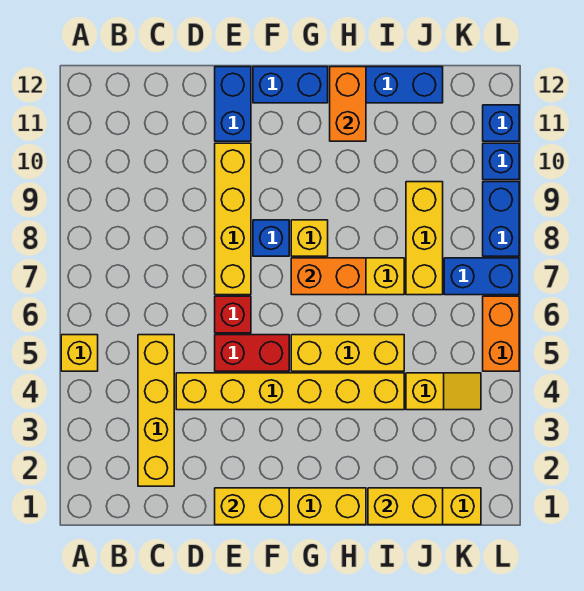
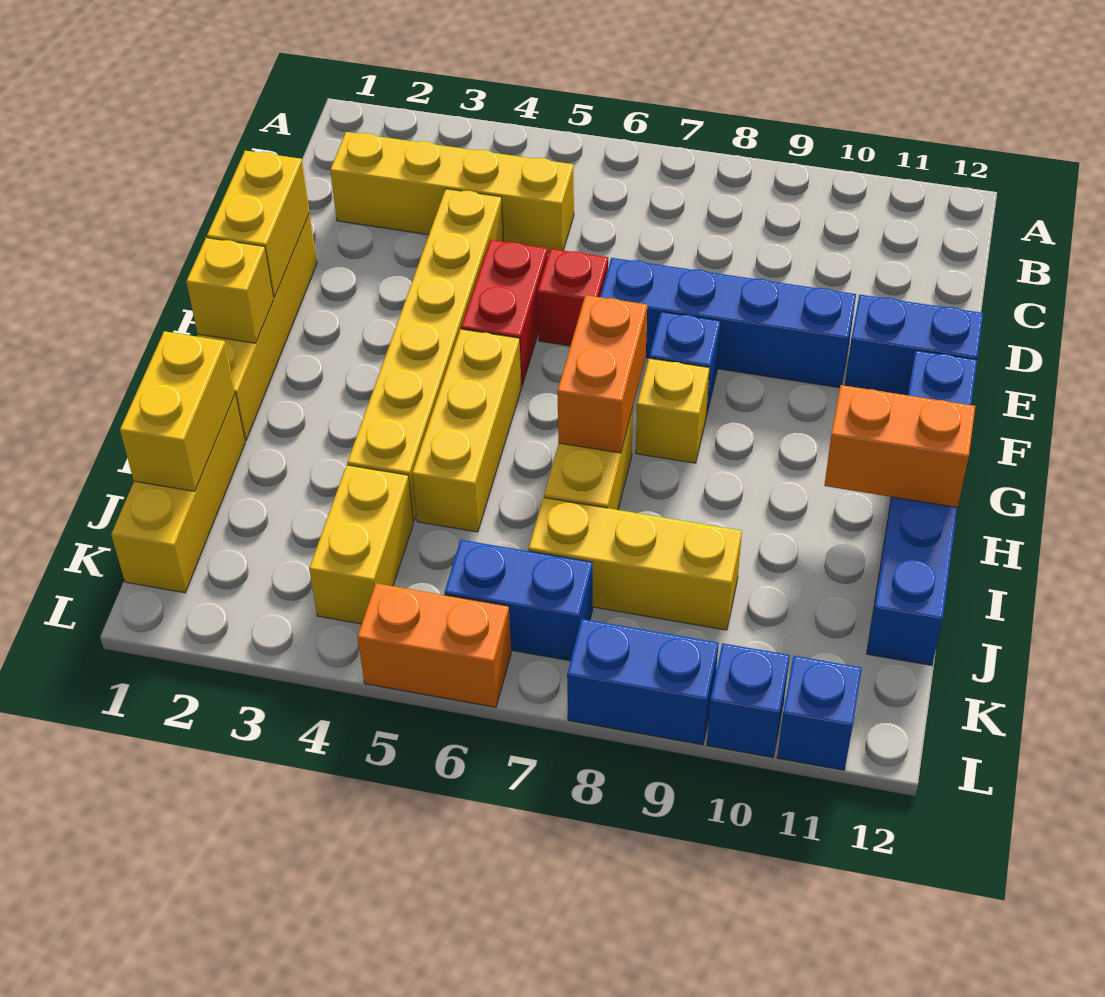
yellow 1x1 brick [61,335,98,371] -> yellow 1x1 brick moved to [186,238,274,343]
yellow 1x4 brick [215,143,251,295] -> blue 1x4 brick [600,258,856,388]
yellow 1x2 slope [406,373,481,410] -> yellow 1x2 brick [309,465,413,624]
blue 1x2 brick [444,258,519,295] -> blue 1x2 brick turned to [444,540,593,661]

